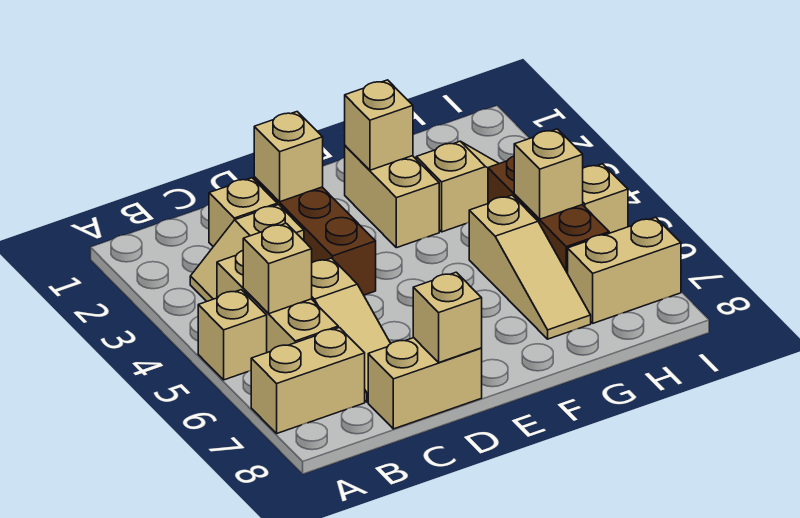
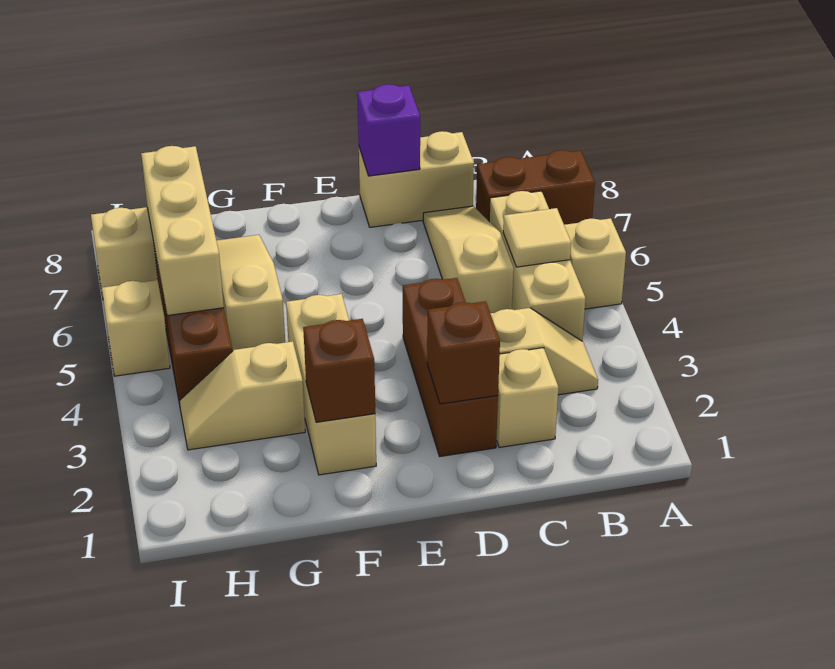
tan 1x2 brick [251,328,365,433] -> brown 1x2 brick [476,150,595,225]
tan 1x1 brick [243,223,312,314] -> tan 1x1 tile [503,208,571,267]
tan 1x1 brick [254,112,323,202] -> brown 1x1 brick [427,301,500,404]
tan 1x1 brick [413,272,482,362] -> purple 1x1 brick [357,84,420,176]
tan 1x2 brick [345,146,439,248] -> tan 1x3 brick [286,294,376,475]
tan 1x1 brick [345,80,413,170] -> brown 1x1 brick [303,319,375,422]
tan 1x1 brick [514,129,583,219] -> tan 1x3 brick [141,146,224,316]

